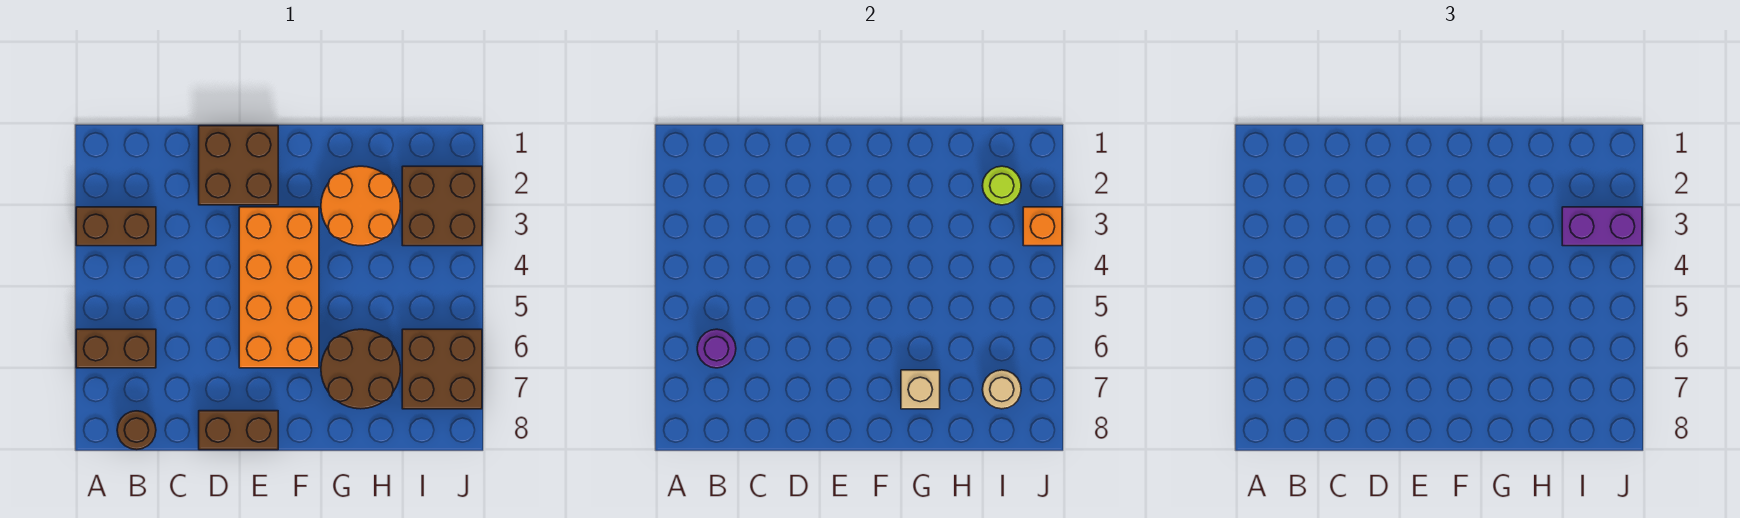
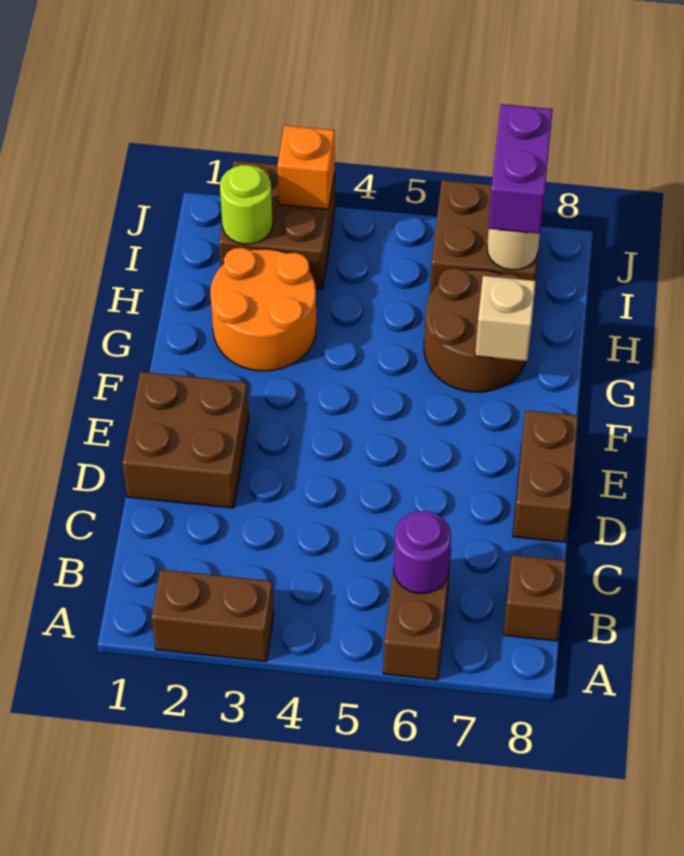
brown 1x2 brick [76,207,156,246] -> brown 1x2 brick turned to [152,569,274,662]
brown 1x1 round brick [117,411,156,450] -> brown 1x1 brick [503,555,566,641]
orange 2x4 brick [239,207,319,368] -> none
purple 1x2 brick [1562,207,1642,246] -> purple 1x2 brick moved to [488,104,553,234]

